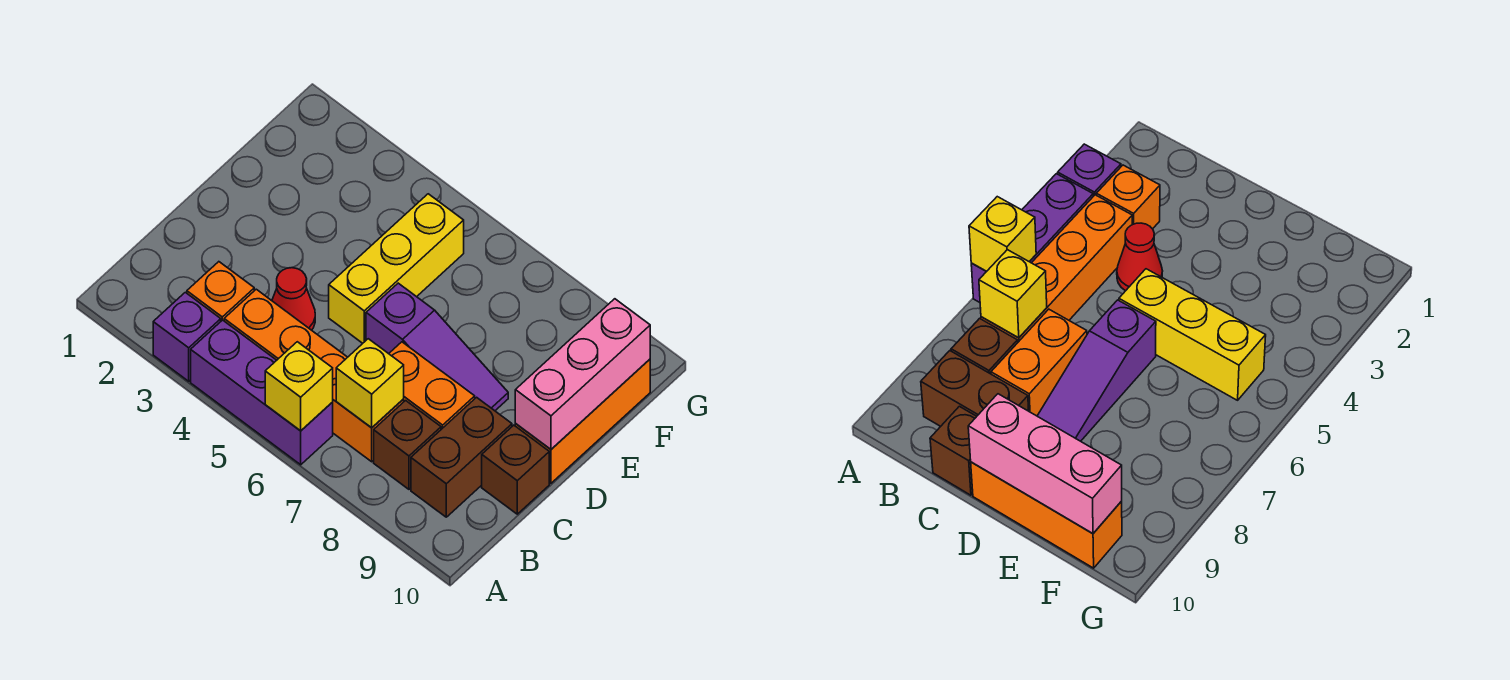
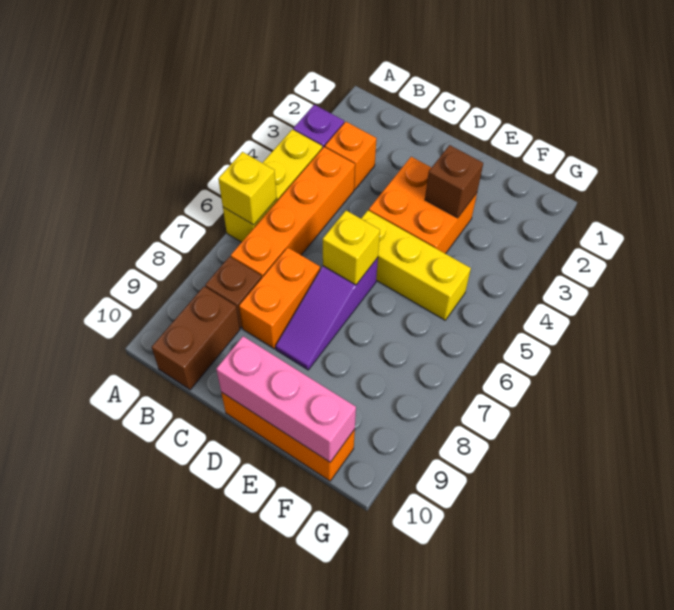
purple 1x3 brick [191,320,333,465] -> yellow 1x3 brick [223,129,322,242]
yellow 1x1 brick [336,339,404,428] -> yellow 1x1 brick moved to [323,211,380,285]
brown 1x2 brick [411,397,512,517] -> brown 1x2 brick turned to [152,286,240,390]
red 1x1 cone [272,268,315,330] -> none
brown 1x1 brick [482,425,549,514] -> brown 1x1 brick moved to [425,145,483,218]
none -> orange 2x2 brick [369,157,477,254]

